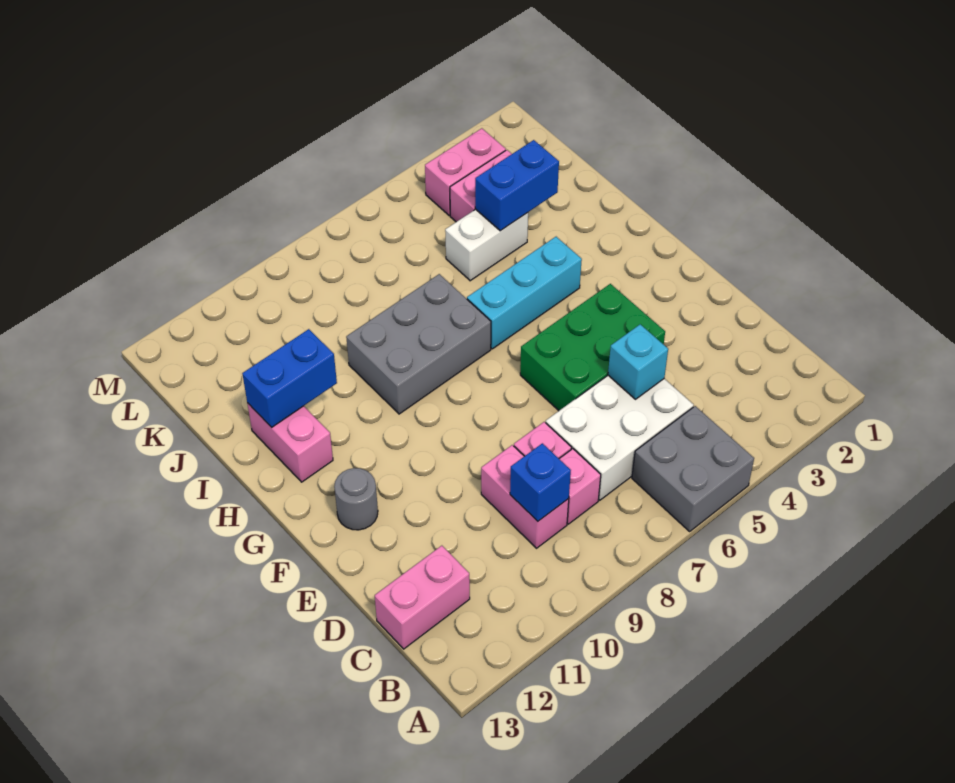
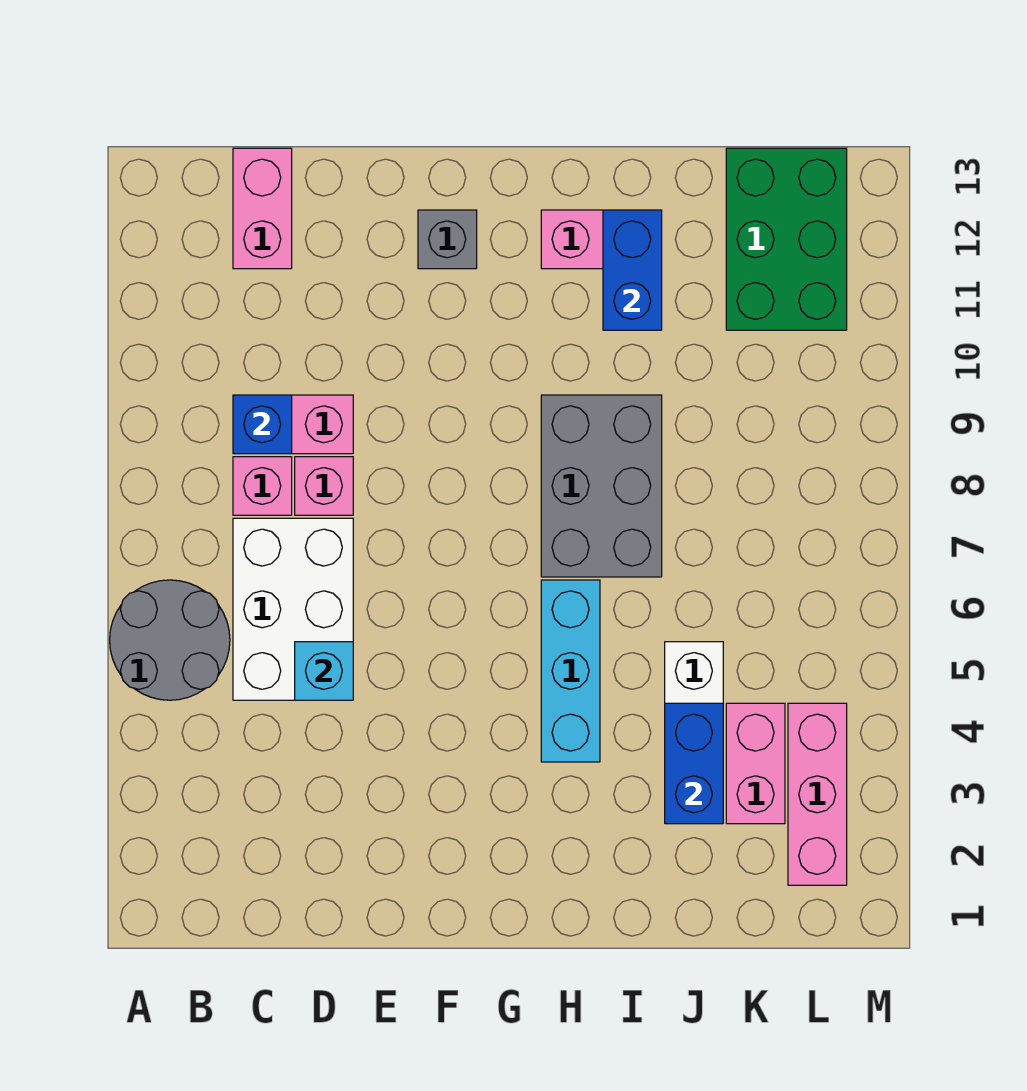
grey 2x2 brick [632,406,754,531] -> grey 2x2 round brick [110,580,230,700]
green 2x3 brick [520,284,665,411] -> green 2x3 brick moved to [726,148,847,330]
grey 1x1 round brick [334,468,378,530] -> grey 1x1 brick [418,210,477,269]
pink 1x2 brick [425,128,506,215] -> pink 1x3 brick [788,703,847,885]

